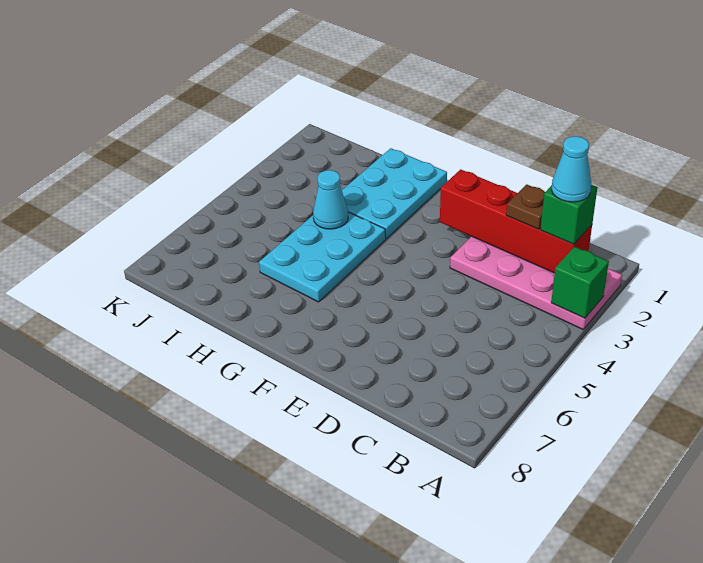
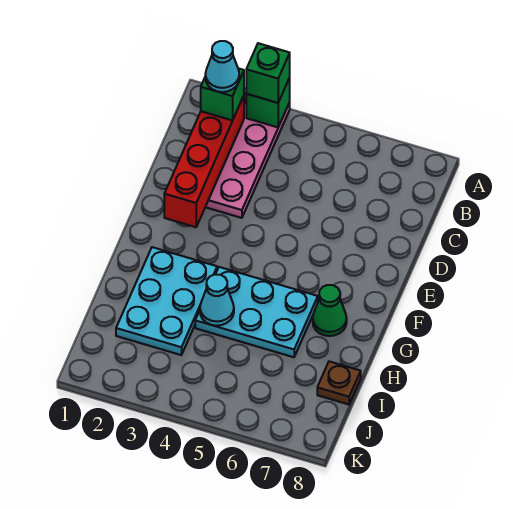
none -> green 1x1 brick [246,43,290,103]
brown 1x1 plate [506,184,545,229] -> brown 1x1 plate moved to [317,361,361,405]
cyan 2x3 plate [342,148,447,239] -> cyan 2x3 plate turned to [116,247,217,355]
none -> green 1x1 cone [313,285,347,336]

